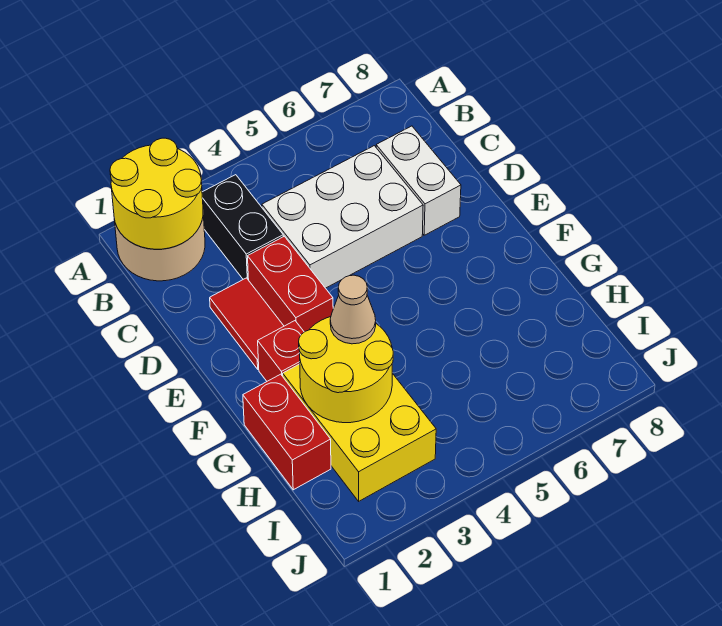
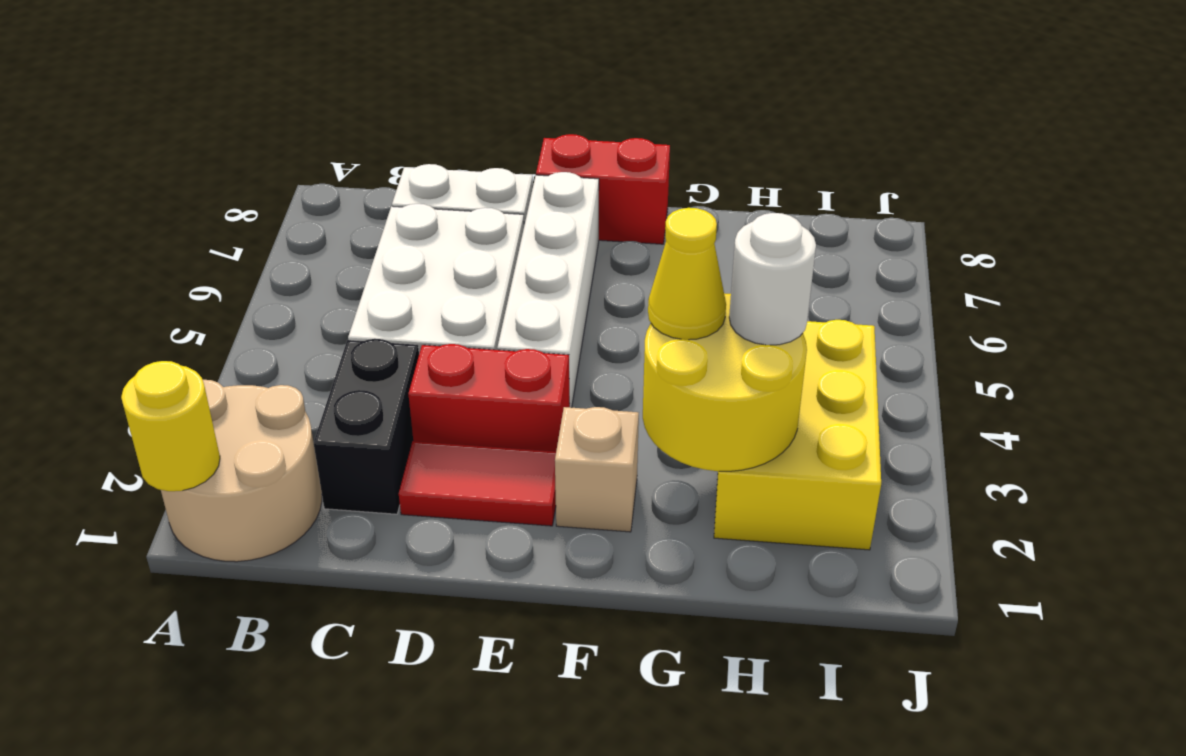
yellow 2x2 round brick [110,138,203,249] -> yellow 1x1 round brick [121,361,220,491]
black 1x2 brick [202,175,283,280] -> black 1x2 brick turned to [314,339,419,514]
none -> white 1x4 brick [497,172,599,408]
red 1x1 brick [258,321,304,381] -> tan 1x1 brick [555,407,639,532]
red 1x2 brick [243,374,331,490] -> red 1x2 brick moved to [536,134,670,244]
yellow 2x3 brick [283,364,436,501] -> yellow 2x3 brick turned to [714,320,881,550]
tan 1x1 cone [330,275,376,344] -> yellow 1x1 cone [648,208,726,340]
none -> white 1x1 round brick [729,213,816,345]

